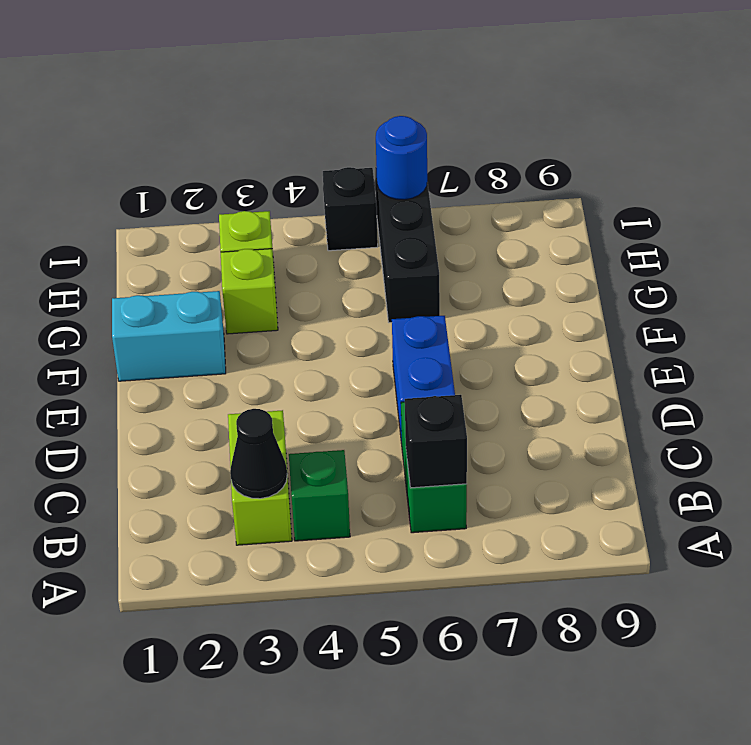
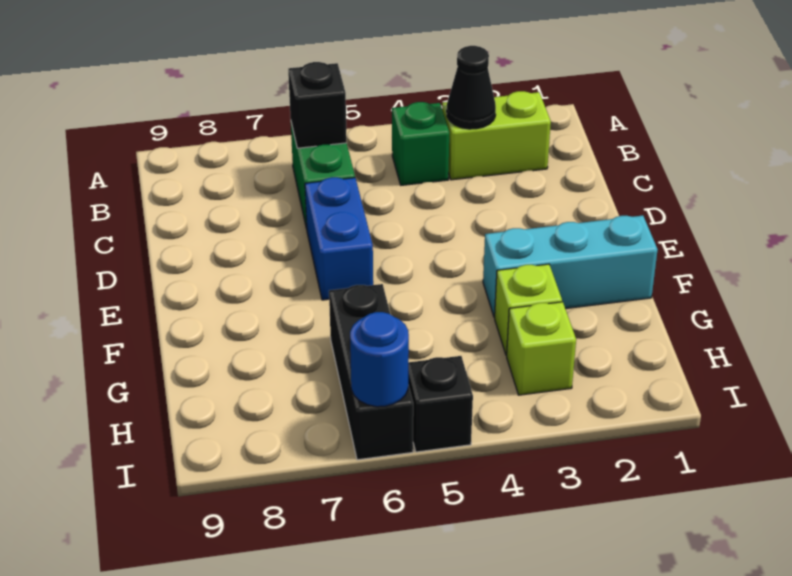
lime 1x2 brick [228,410,292,545] -> lime 1x2 brick turned to [442,91,551,180]
cyan 1x2 brick [112,291,226,381] -> cyan 1x3 brick [483,215,658,317]

